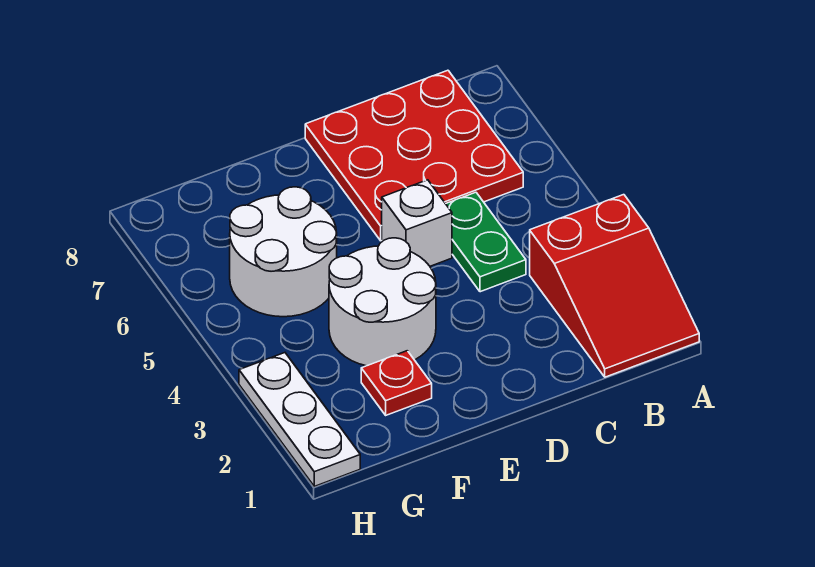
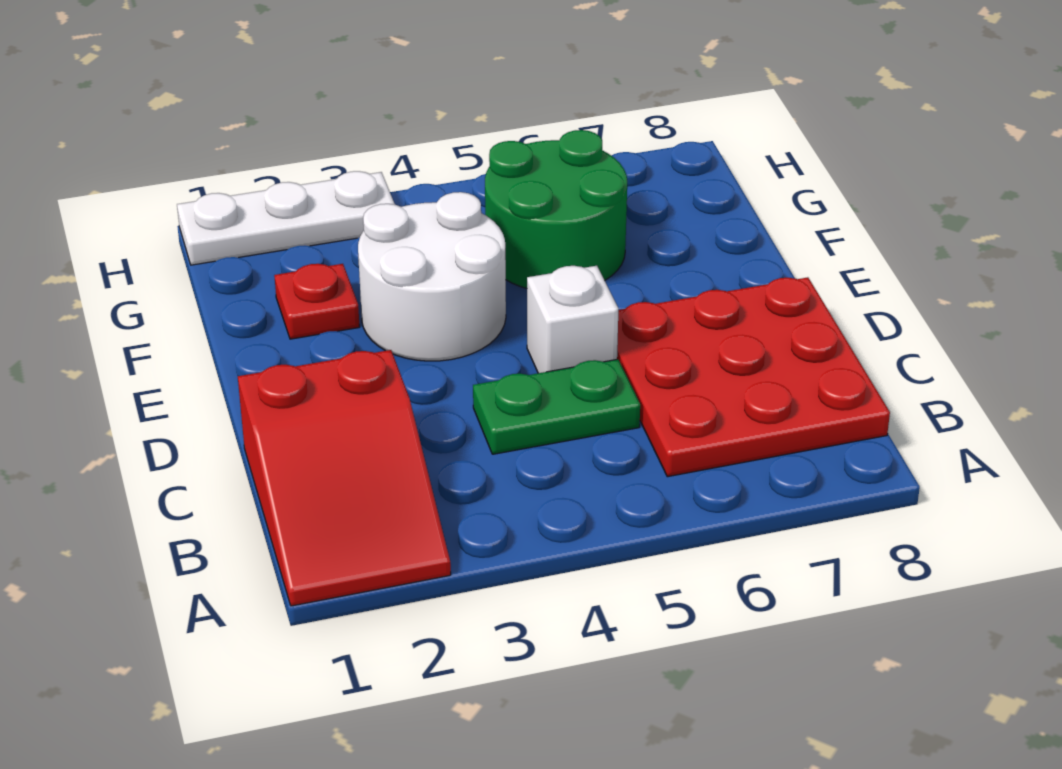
red 2x3 slope [530,195,699,377] -> red 2x3 slope turned to [238,350,451,606]
white 2x2 round brick [230,187,337,317] -> green 2x2 round brick [485,130,627,288]

